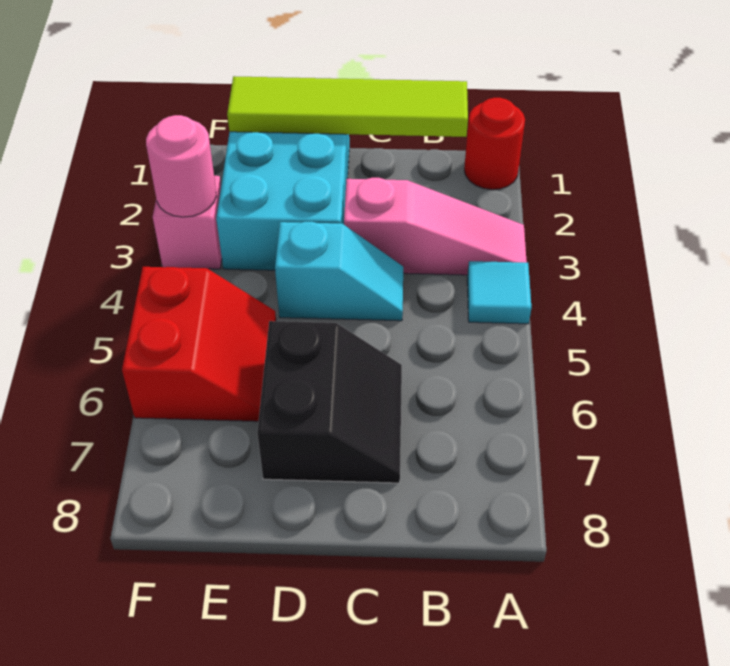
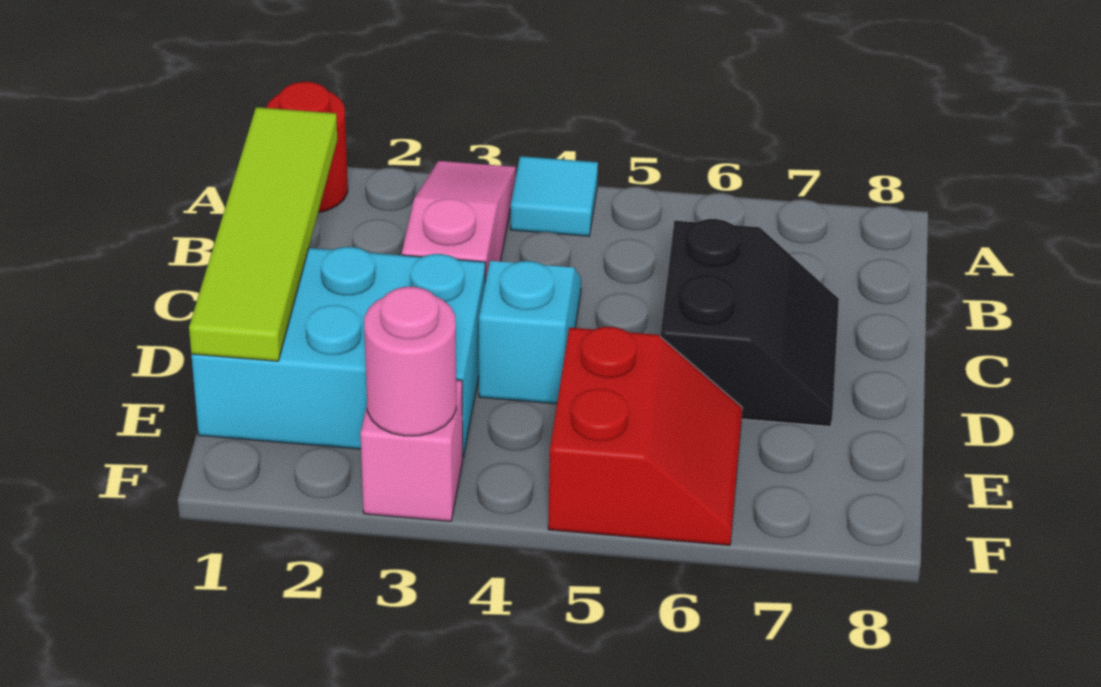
black 2x2 slope [257,321,402,483] -> black 2x2 slope turned to [660,219,839,426]
red 2x2 slope [122,267,276,421] -> red 2x2 slope turned to [548,327,742,545]

